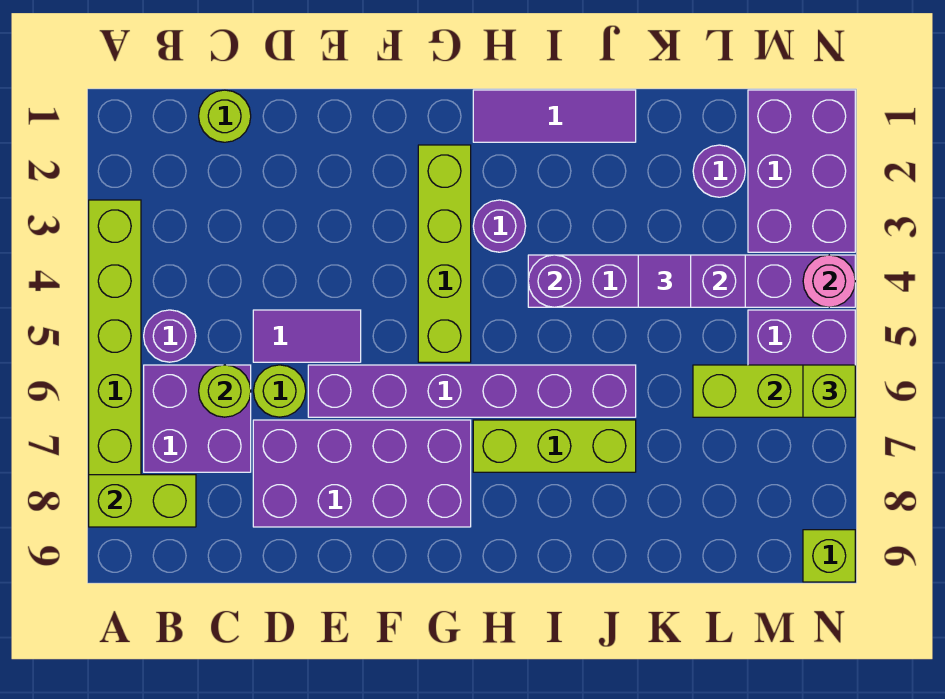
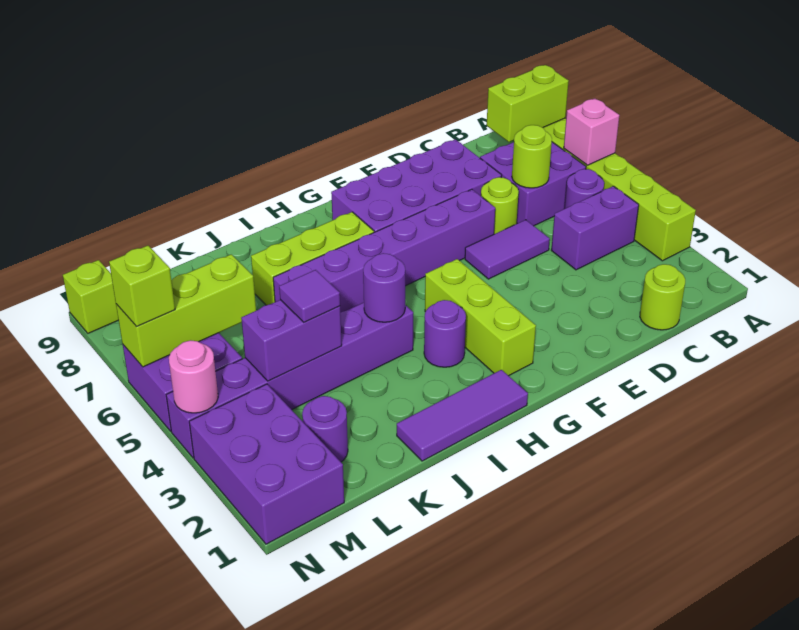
none -> pink 1x1 brick [564,98,619,165]
none -> purple 1x2 brick [551,186,639,270]
lime 1x4 brick [418,145,471,362] -> lime 1x3 brick [425,259,536,376]

